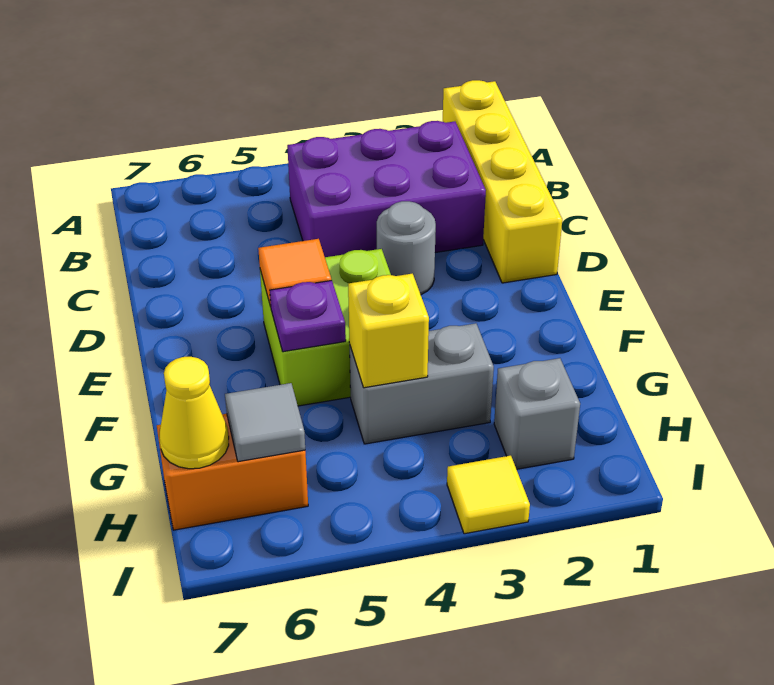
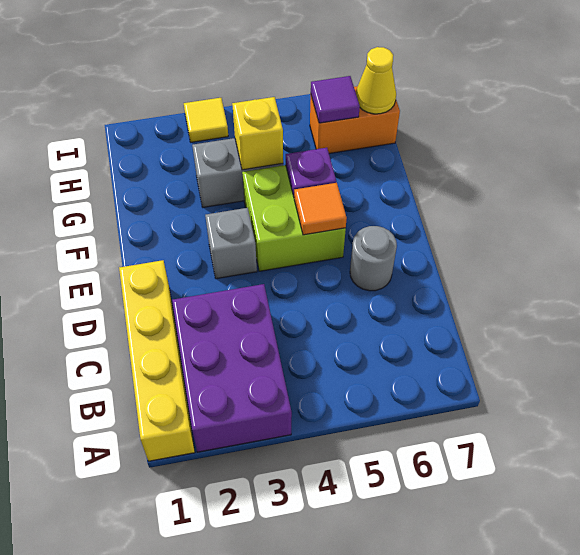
purple 2x3 brick [287,121,486,257] -> purple 2x3 brick turned to [172,284,292,452]
grey 1x1 round brick [377,201,436,295] -> grey 1x1 round brick moved to [350,226,397,291]
grey 1x1 brick [494,358,580,469] -> grey 1x1 brick moved to [205,208,257,279]
grey 1x1 tile [225,383,305,462] -> purple 1x1 tile [311,76,360,123]

